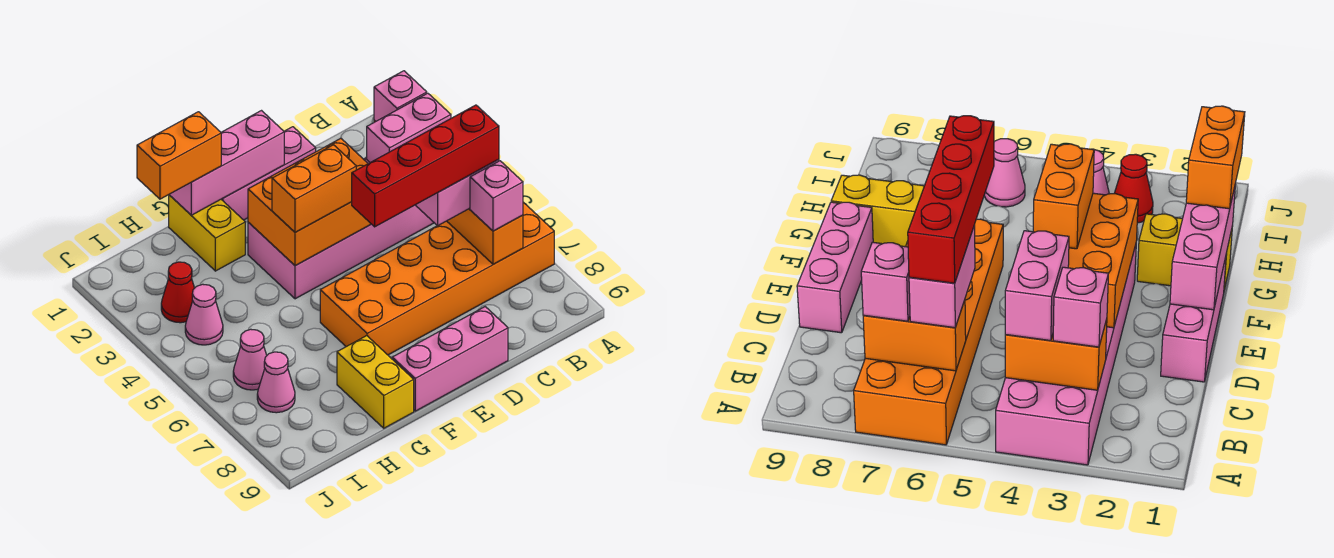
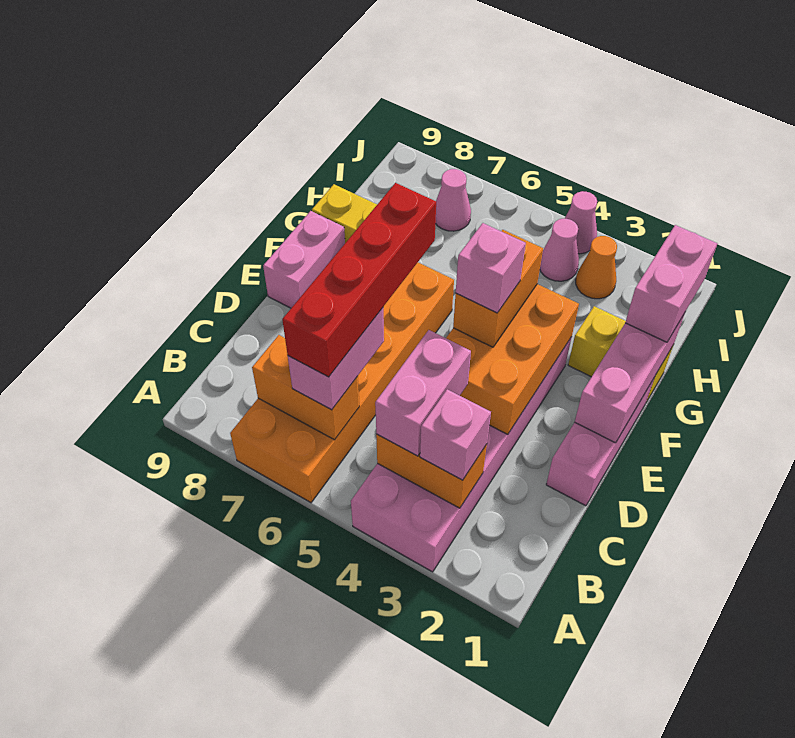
pink 1x1 brick [470,161,523,231] -> pink 1x1 brick moved to [456,223,526,313]
pink 1x3 brick [392,307,508,411] -> pink 1x2 brick [263,211,345,308]
orange 1x2 brick [137,112,221,199] -> pink 1x2 brick [625,225,717,342]
red 1x1 cone [161,262,194,323] -> orange 1x1 cone [576,236,617,299]
pink 1x1 cone [233,329,267,390] -> pink 1x1 cone moved to [565,191,597,254]

